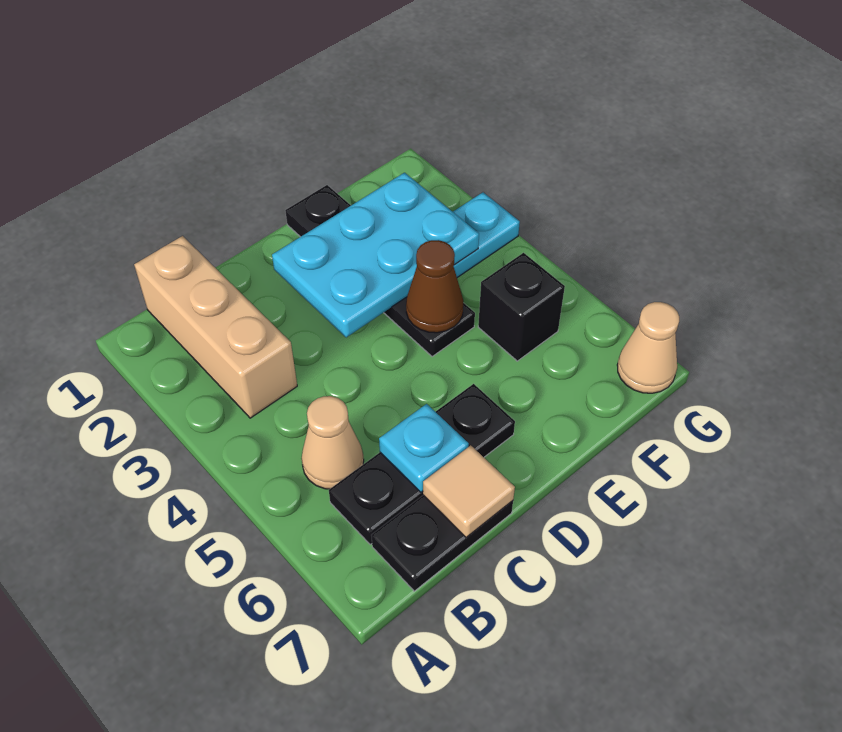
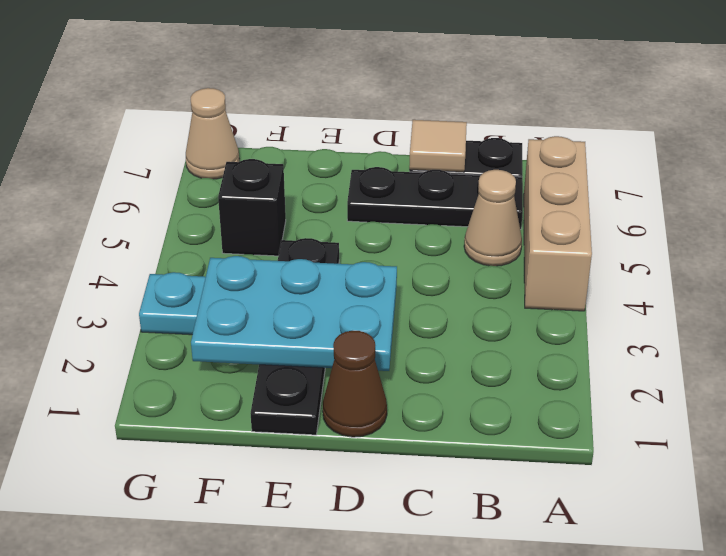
tan 1x3 brick [134,236,297,418] -> tan 1x3 brick moved to [524,136,592,311]
cyan 1x1 plate [379,404,469,492] -> none
brown 1x1 cone [406,240,463,333] -> brown 1x1 cone moved to [323,331,387,437]

